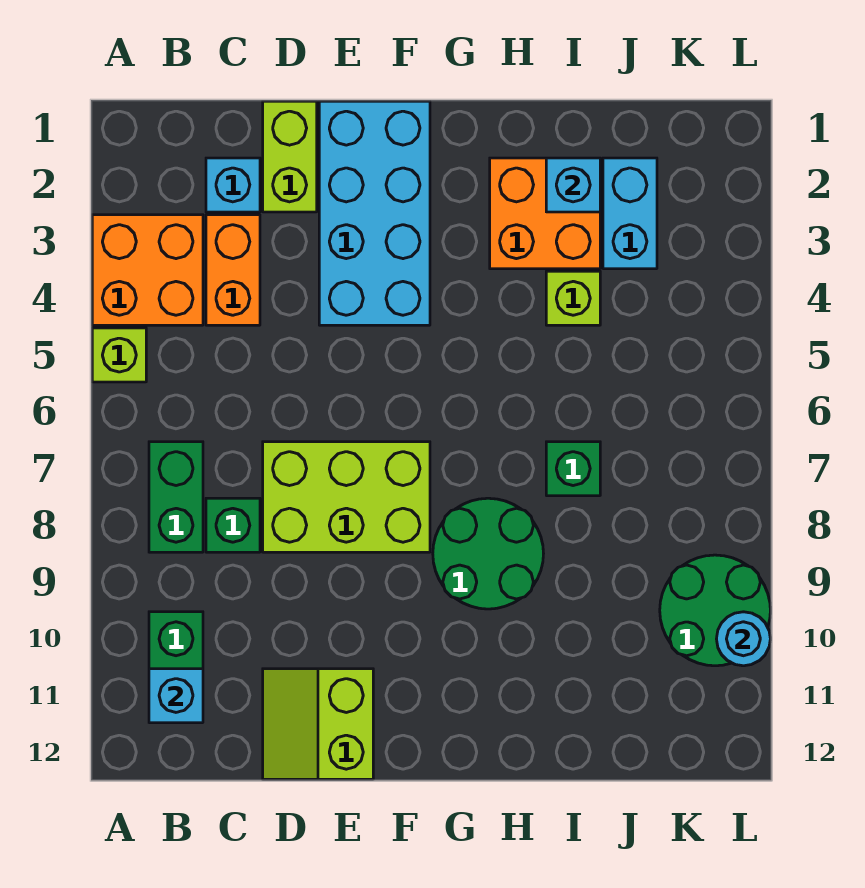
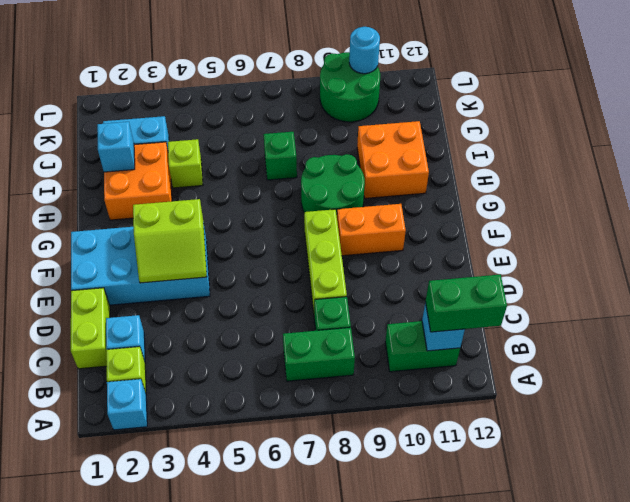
none -> cyan 1x1 brick [107,379,147,430]
orange 2x2 brick [92,215,203,325] -> orange 2x2 brick moved to [357,121,429,198]
lime 1x1 brick [92,328,146,382] -> lime 1x1 brick moved to [106,347,146,393]
none -> green 1x2 brick [425,275,507,332]
orange 1x2 brick [206,215,260,325] -> orange 1x2 brick moved to [337,204,406,256]
lime 1x2 brick [263,101,317,212] -> lime 1x2 brick turned to [71,288,110,369]
lime 2x3 brick [263,442,430,552] -> lime 1x3 brick [304,209,347,311]
lime 2x2 slope [263,669,373,779] -> lime 2x2 slope moved to [133,199,207,283]

